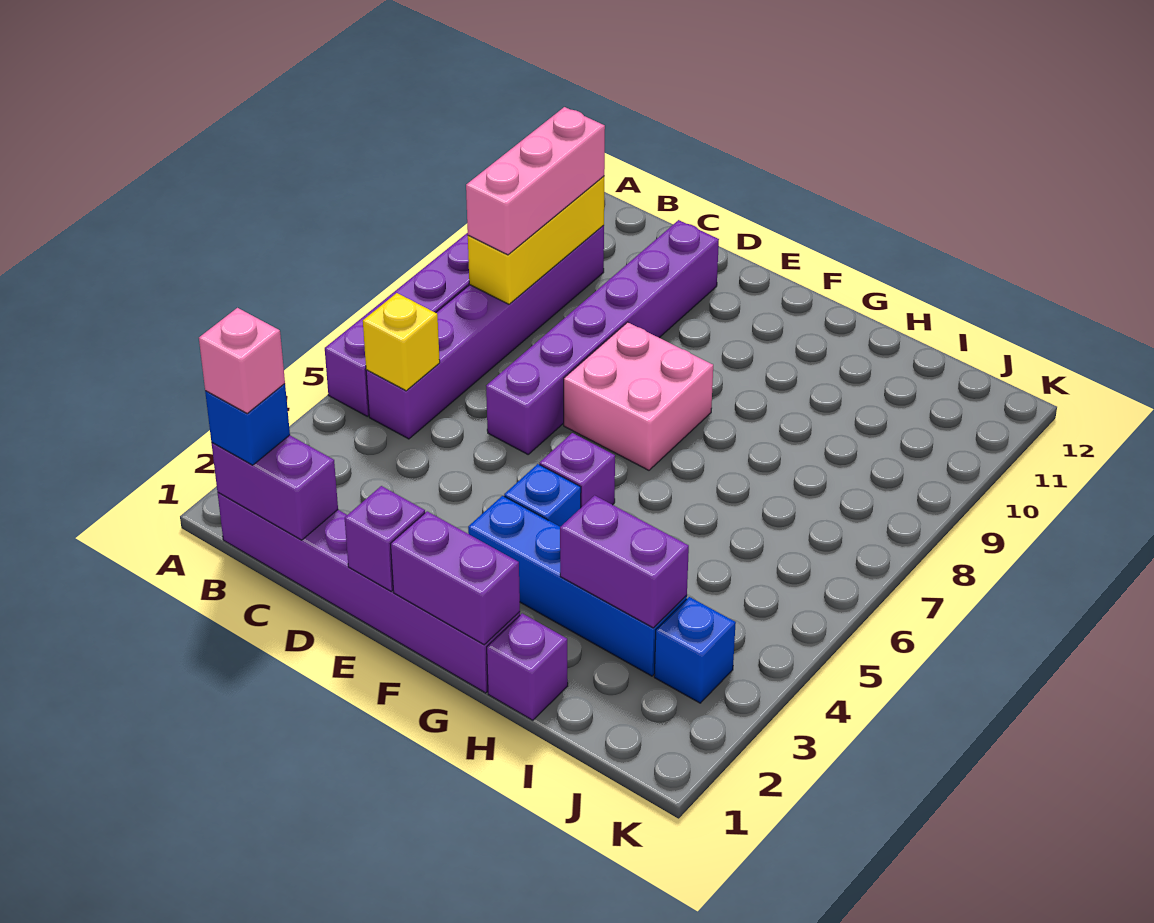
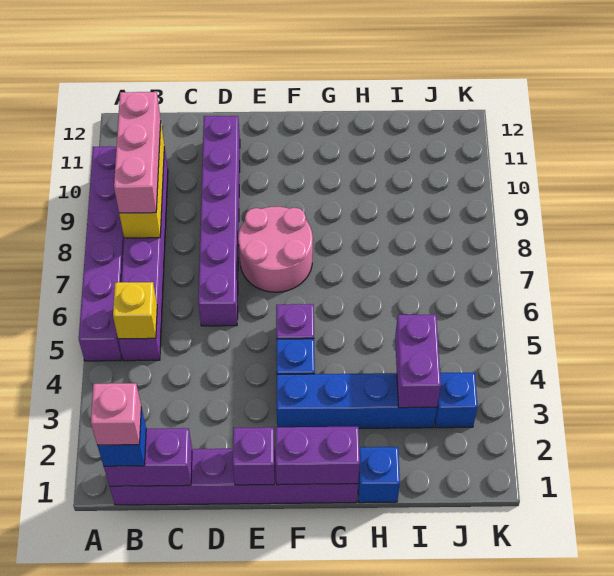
pink 2x2 brick [564,322,713,470] -> pink 2x2 round brick [238,207,313,292]
purple 1x1 brick [487,613,568,720] -> blue 1x1 brick [358,447,400,503]
purple 1x2 brick [560,495,689,628] -> purple 1x2 brick turned to [395,314,441,408]

